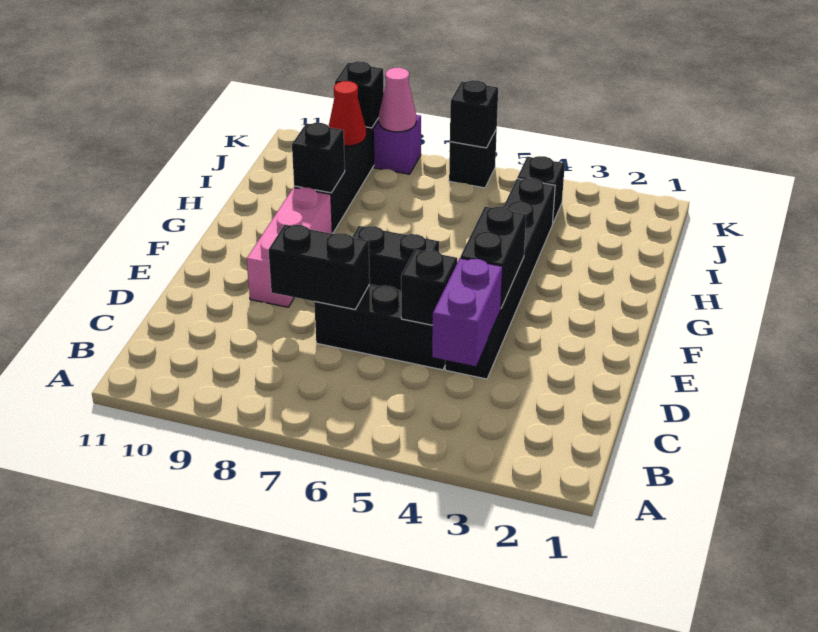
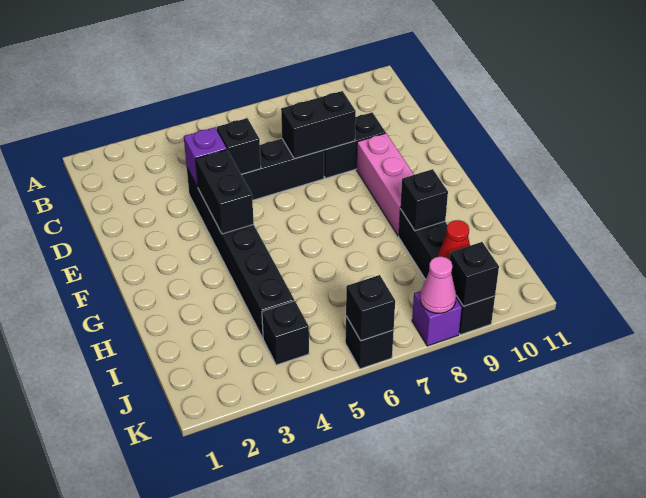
purple 1x2 brick [432,258,503,366] -> purple 1x1 brick [184,127,227,187]
black 1x2 brick [352,226,439,290] -> black 1x2 brick moved to [324,112,386,178]

